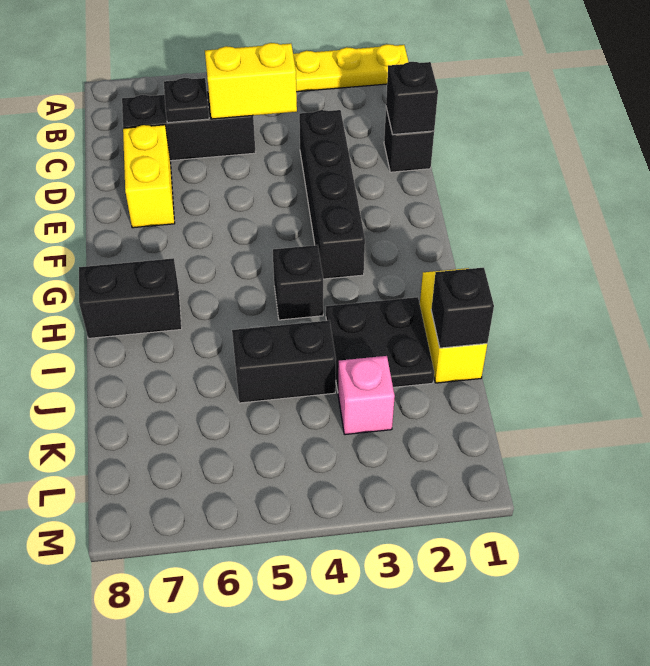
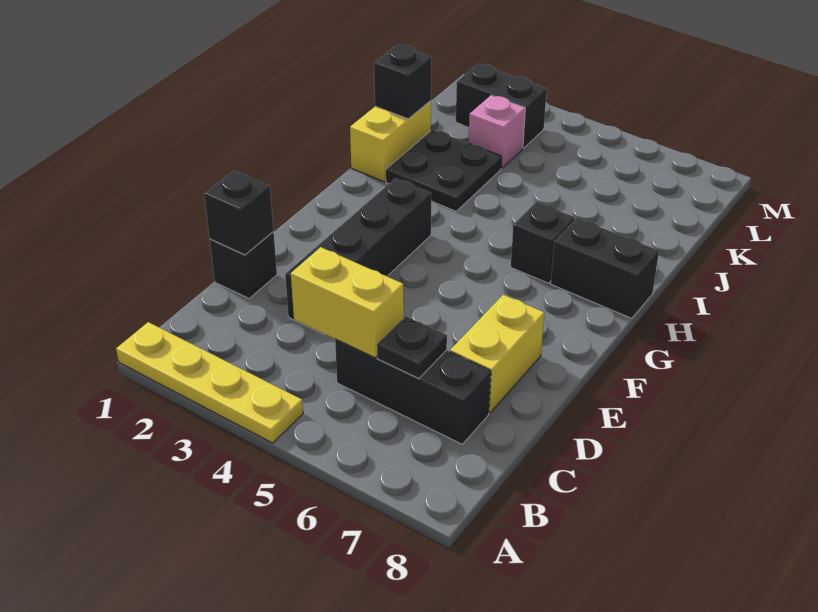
black 1x1 brick [273,245,323,320] -> black 1x1 brick moved to [511,202,575,283]
black 1x2 brick [232,320,336,403] -> black 1x2 brick moved to [456,64,547,148]

